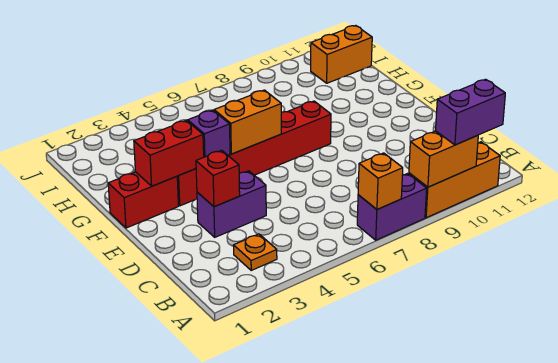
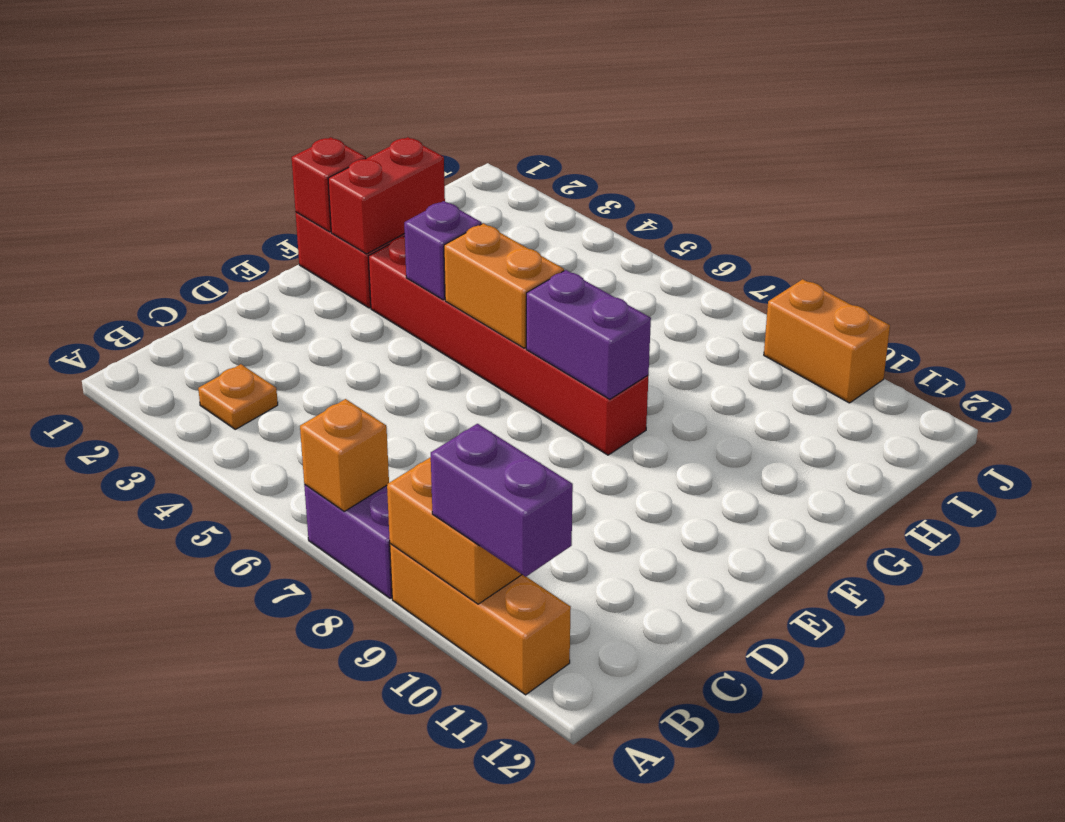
purple 1x2 brick [197,171,266,237] -> purple 1x2 brick moved to [526,270,651,399]
red 1x1 brick [196,150,240,207] -> red 1x1 brick moved to [292,137,366,232]
red 1x2 brick [134,120,204,186] -> red 1x2 brick turned to [328,137,445,254]
orange 1x2 brick [311,26,372,83] -> orange 1x2 brick moved to [764,279,890,403]

